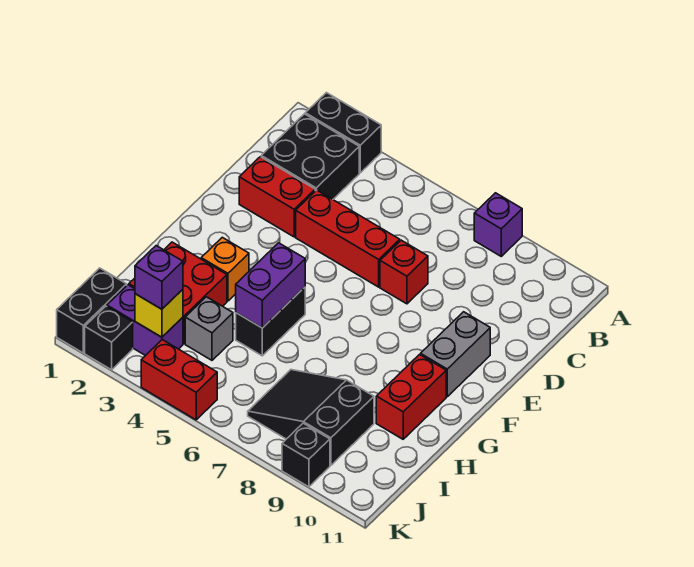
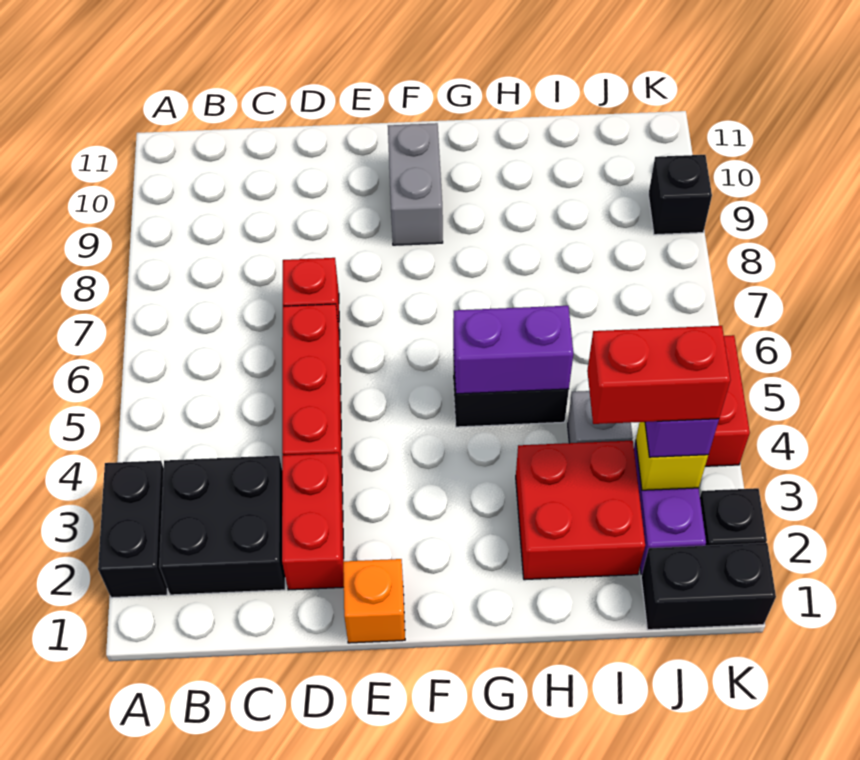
purple 1x1 brick [474,193,522,256] -> none
grey 1x2 brick [421,312,490,397] -> grey 1x2 brick turned to [388,123,443,245]
orange 1x1 brick [201,237,249,301] -> orange 1x1 brick moved to [343,559,405,643]
red 1x2 brick [376,355,446,439] -> red 1x2 brick moved to [587,326,731,424]
black 2x3 slope [248,370,374,465] -> none

